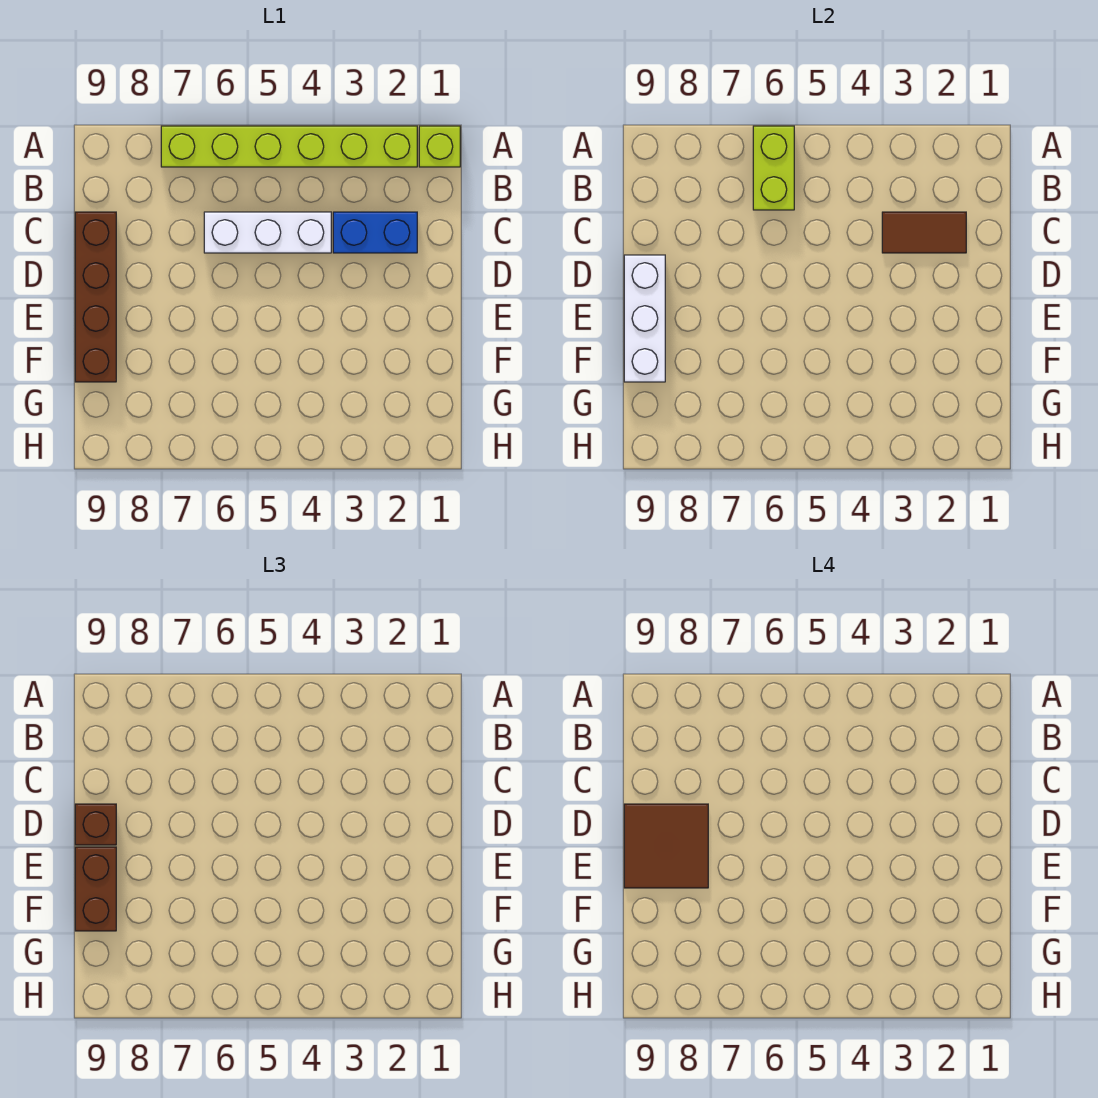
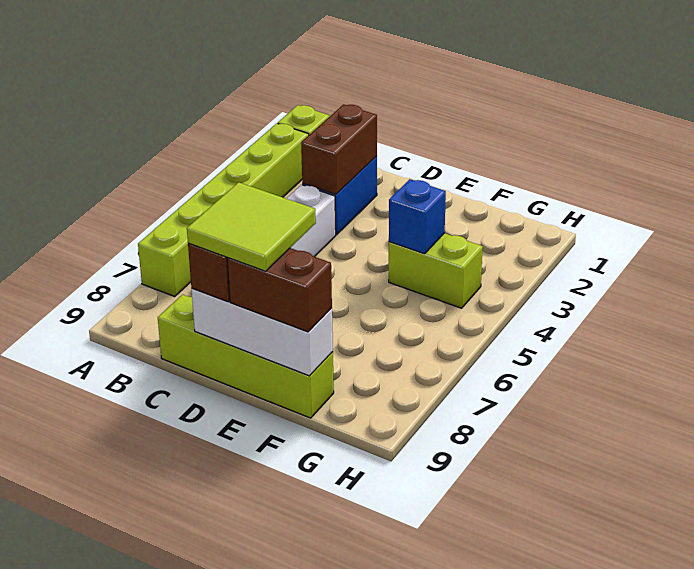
lime 1x2 brick [753,126,794,210] -> lime 1x2 brick moved to [389,233,483,308]
brown 1x2 tile [882,212,966,253] -> brown 1x2 brick [301,104,377,194]
brown 1x4 brick [75,212,116,382] -> lime 1x4 brick [158,295,334,418]
brown 2x2 tile [624,804,708,888] -> lime 2x2 tile [187,182,316,271]
none -> blue 1x1 brick [389,179,446,254]

